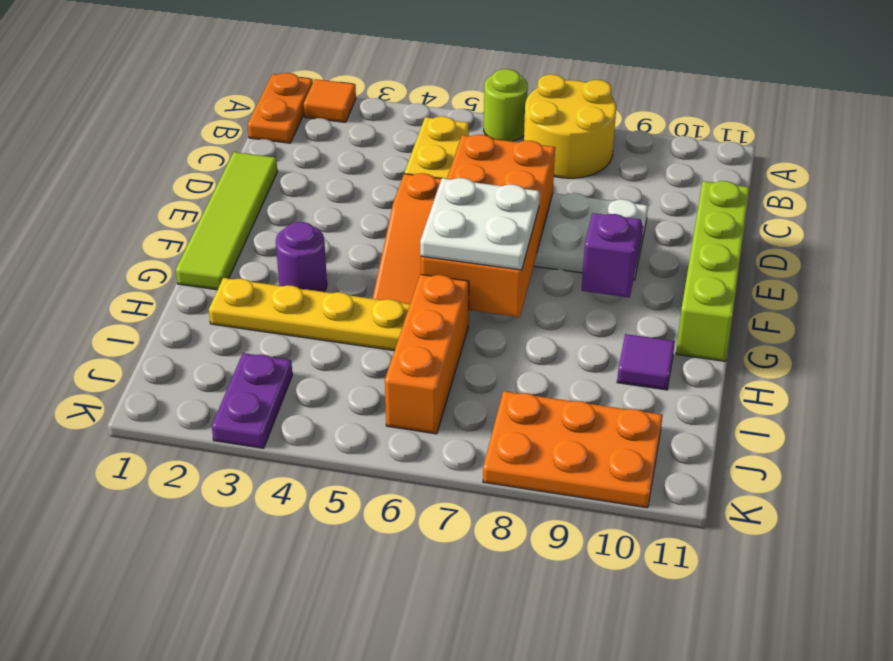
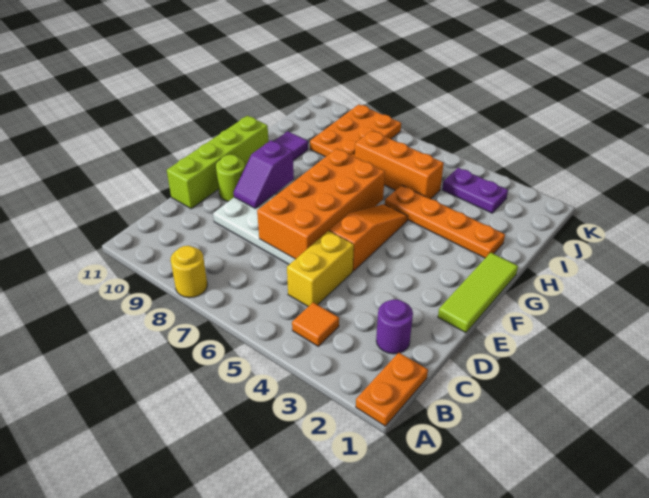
orange 1x1 tile [304,79,356,122] -> orange 1x1 tile moved to [292,302,339,346]
lime 1x1 round brick [484,69,528,141] -> lime 1x1 round brick moved to [216,155,245,201]
yellow 2x2 round brick [524,74,616,178] -> yellow 1x1 round brick [171,246,207,298]
lime 1x4 tile [176,152,277,290] -> lime 1x3 tile [438,253,518,333]
white 2x2 plate [420,178,540,270] -> none
purple 1x1 round brick [276,222,327,292] -> purple 1x1 round brick moved to [376,299,413,354]
yellow 1x4 plate [209,278,410,351] -> orange 1x4 plate [385,185,505,258]
orange 1x3 brick [385,274,469,434] -> orange 1x3 brick turned to [355,131,444,199]
purple 1x2 plate [212,353,293,448] -> purple 1x2 plate turned to [442,168,508,213]
orange 2x3 plate [483,391,663,508] -> orange 2x3 plate turned to [310,104,401,157]

